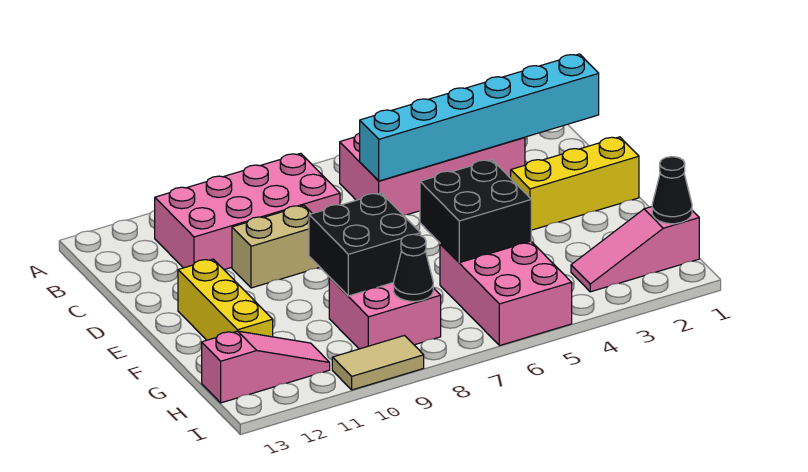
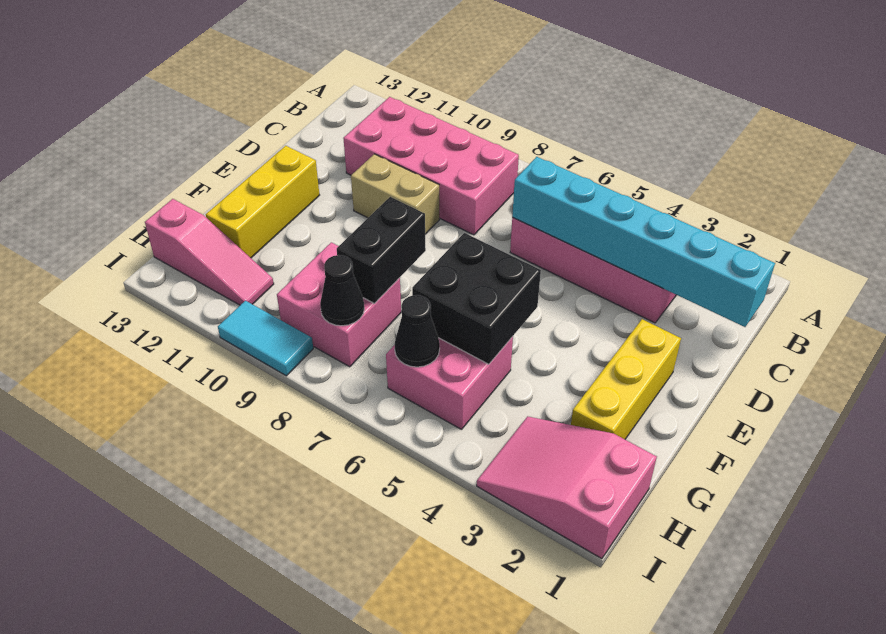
yellow 1x3 brick [511,137,639,230] -> yellow 1x3 brick turned to [571,319,681,439]
black 2x2 brick [309,193,421,296] -> black 1x2 brick [337,197,426,304]
pink 2x3 brick [440,241,572,346] -> pink 2x2 brick [386,337,513,429]
pink 1x3 slope [571,207,699,292] -> pink 2x3 slope [477,416,657,559]
black 1x1 cone [652,157,692,224] -> black 1x1 cone moved to [395,295,440,367]
tan 1x2 tile [332,336,424,390] -> cyan 1x2 tile [218,301,313,376]

